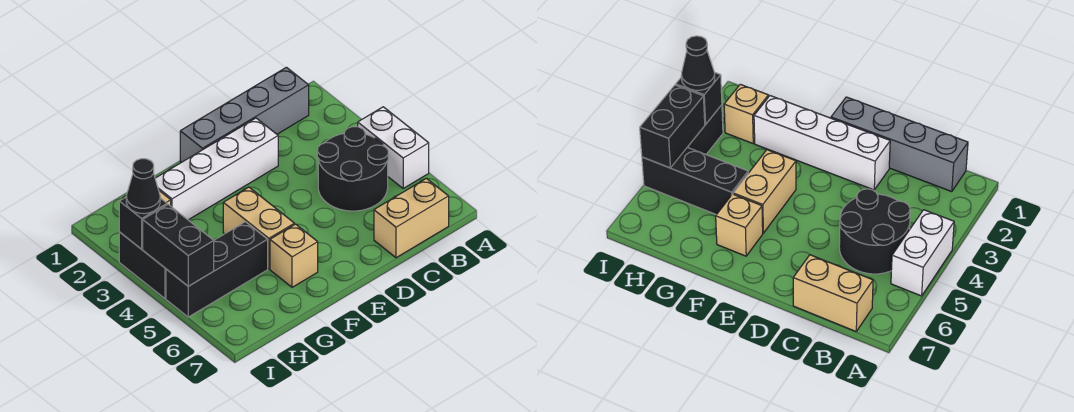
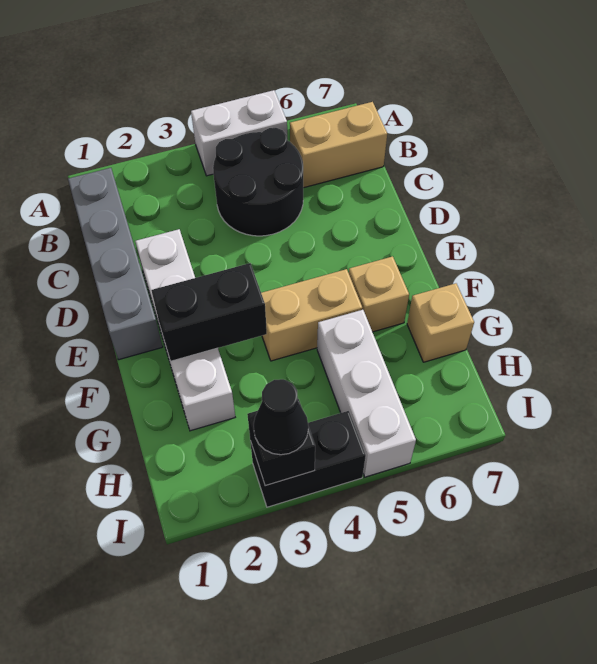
tan 1x2 brick [374,178,449,258] -> tan 1x2 brick turned to [290,102,387,188]
black 1x3 brick [166,222,268,317] -> white 1x3 brick [317,310,416,477]
tan 1x1 brick [724,84,768,143] -> tan 1x1 brick moved to [407,283,474,362]
black 1x2 brick [143,204,214,286] -> black 1x2 brick moved to [151,263,267,361]

